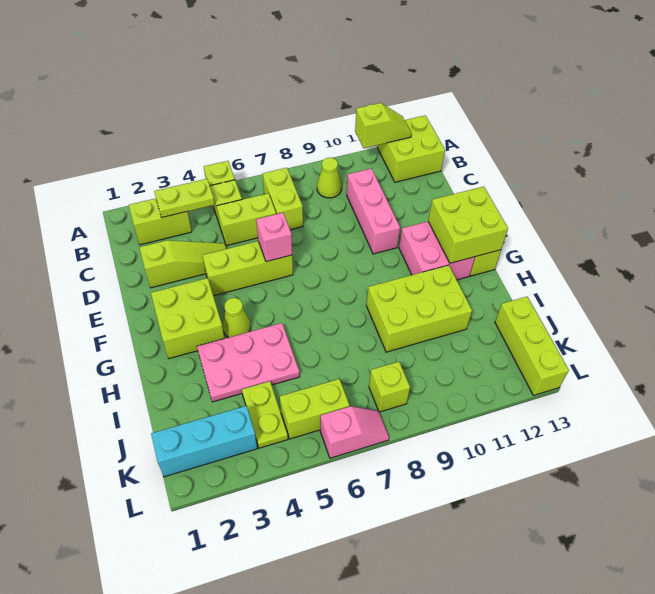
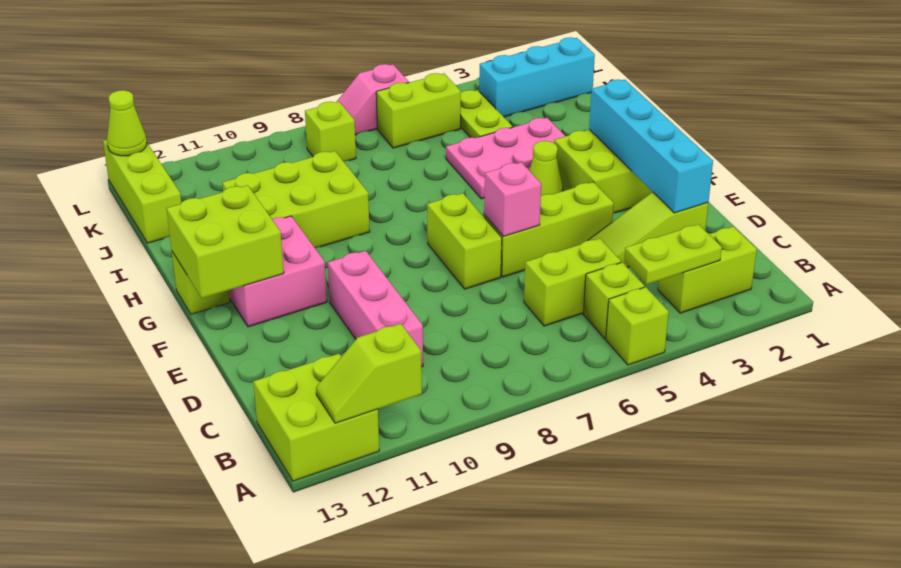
lime 1x2 brick [263,168,303,230] -> lime 1x2 brick moved to [427,193,502,289]
lime 1x1 cone [317,158,342,198] -> lime 1x1 cone moved to [107,90,147,156]
none -> cyan 1x4 brick [589,80,713,213]

